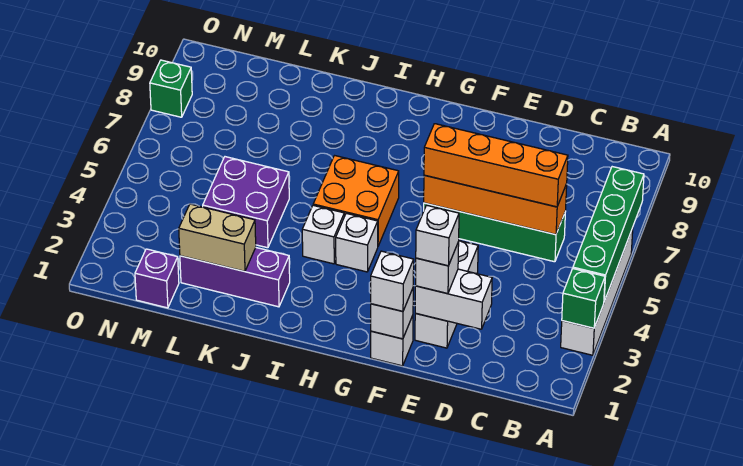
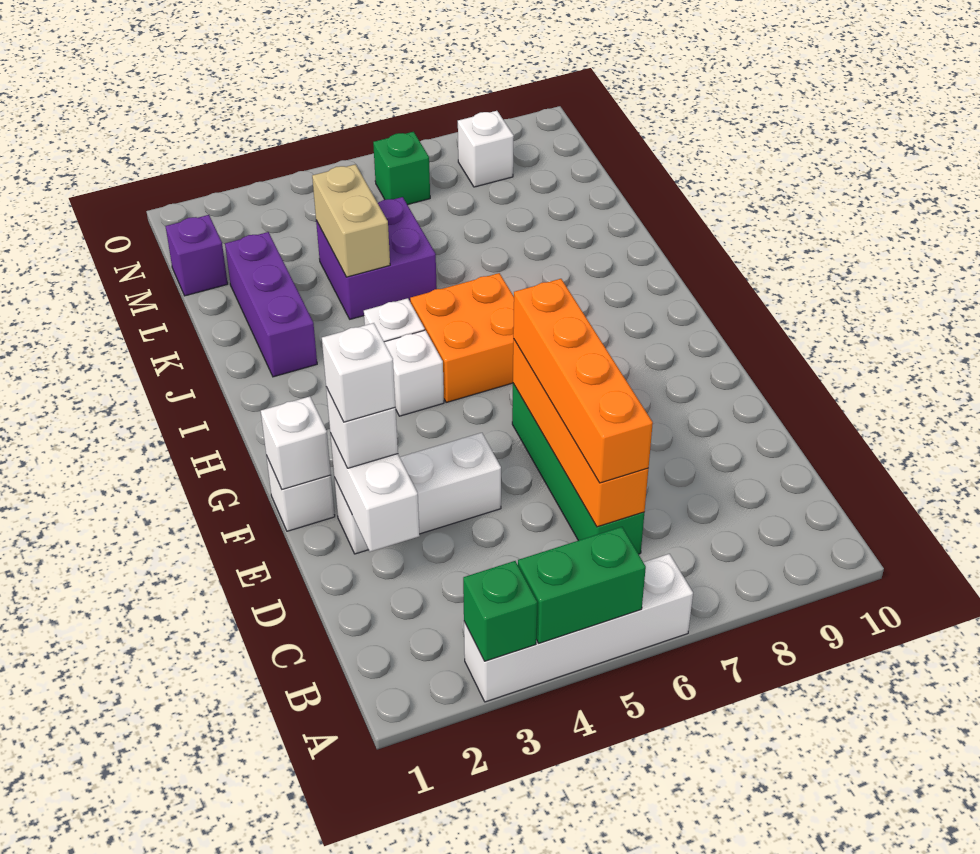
green 1x4 brick [573,167,644,301] -> green 1x2 brick [518,527,646,643]
white 1x1 brick [371,251,414,311] -> white 1x1 brick moved to [458,111,514,187]
tan 1x2 brick [179,204,256,271] -> tan 1x2 brick moved to [312,164,390,277]
green 1x1 brick [150,60,192,117] -> green 1x1 brick moved to [373,132,430,205]

